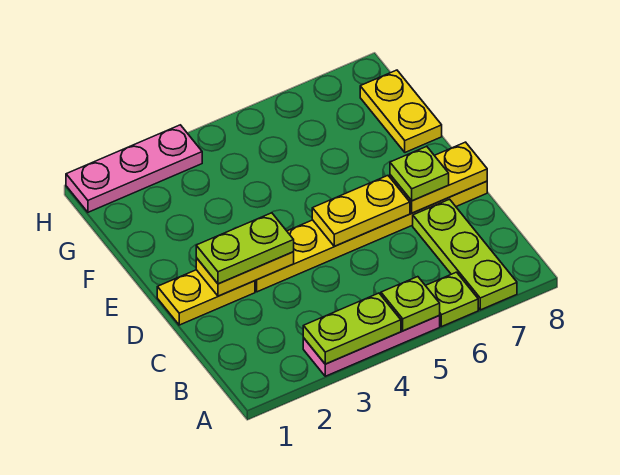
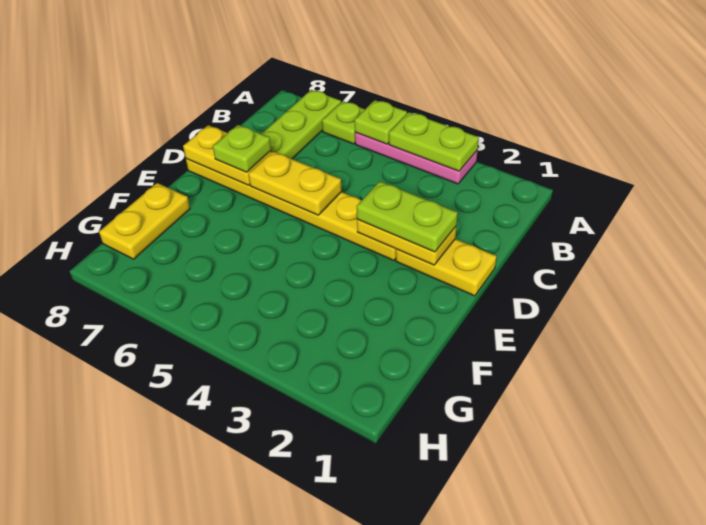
pink 1x3 plate [66,125,202,212] -> none

